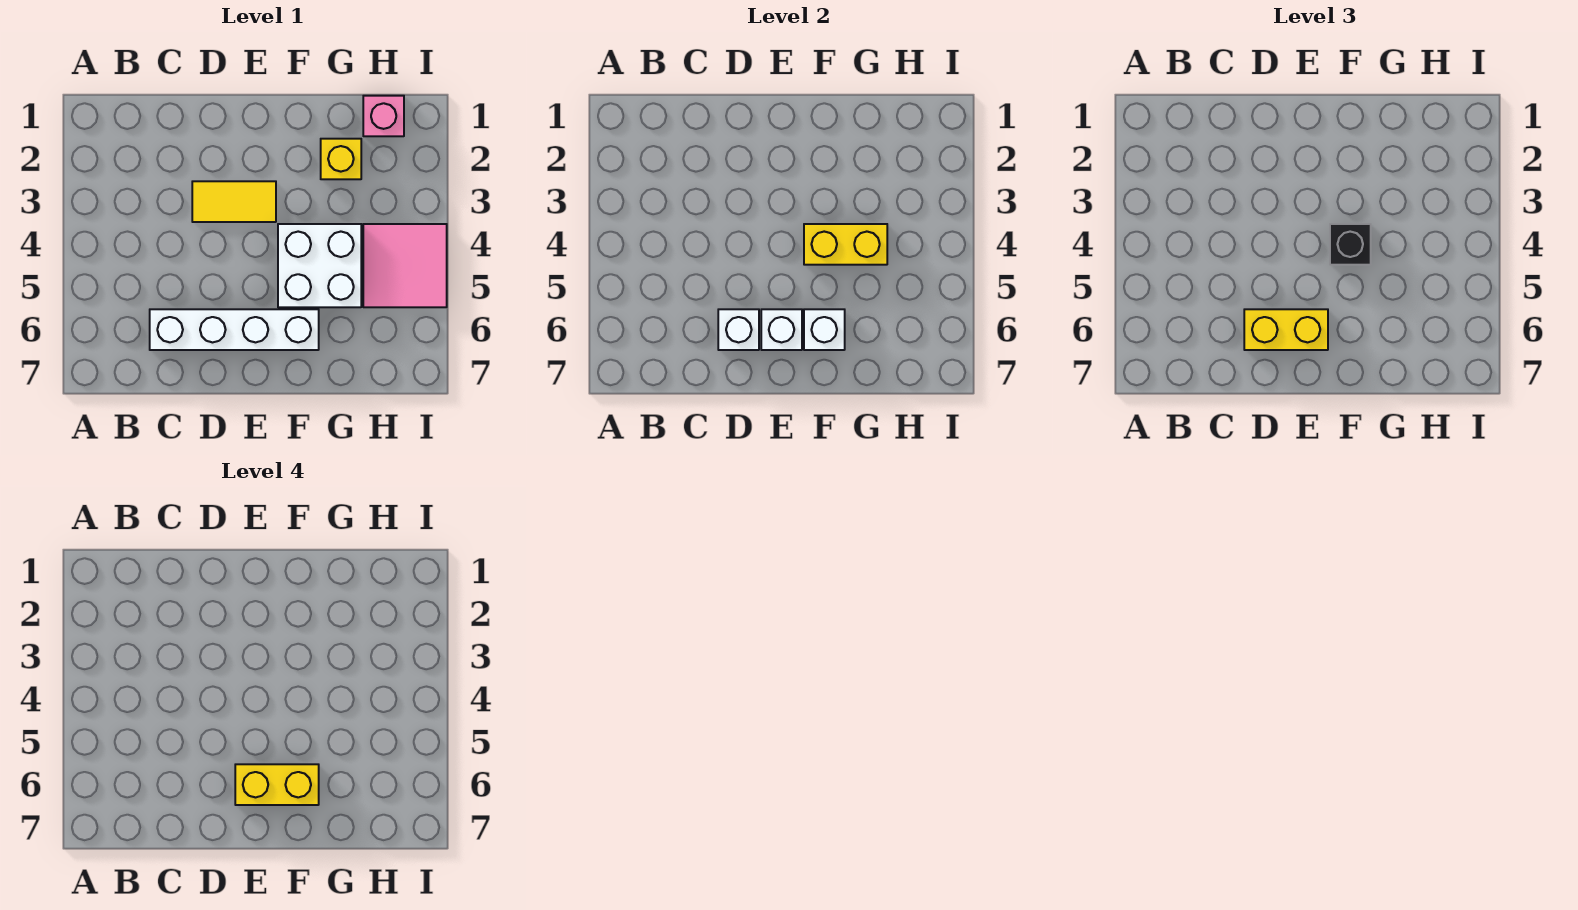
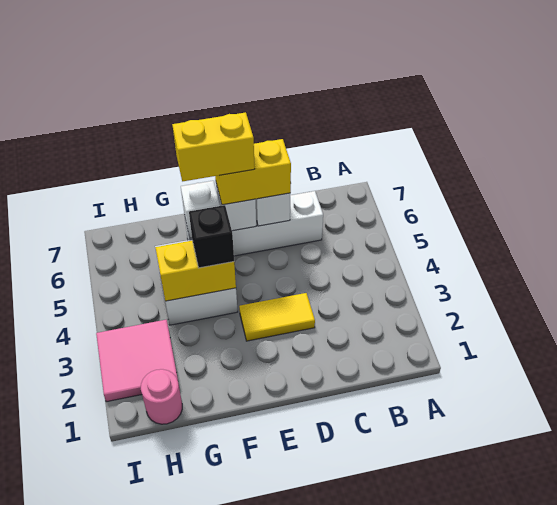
yellow 1x1 brick [321,139,361,179] -> none
pink 1x1 brick [363,96,404,136] -> pink 1x1 round brick [141,369,182,424]
pink 2x2 tile [363,224,447,307] -> pink 2x2 tile moved to [96,320,178,402]

